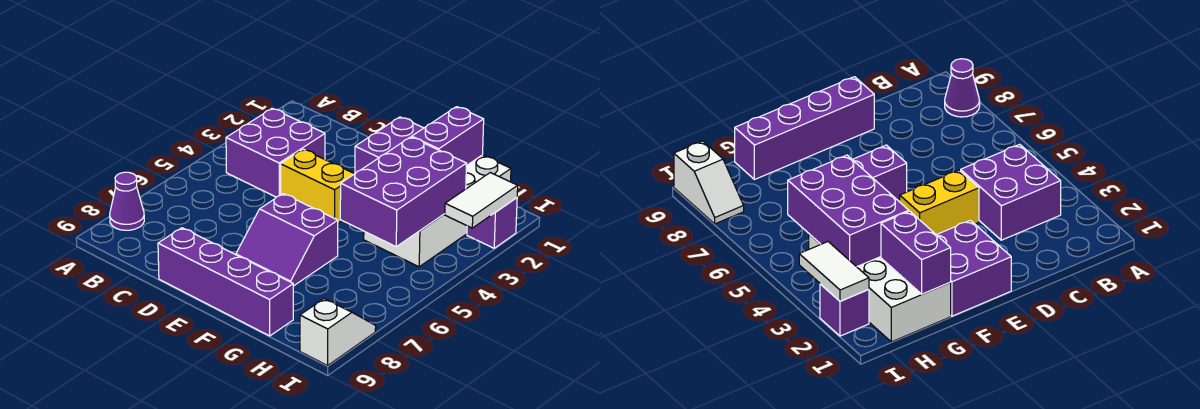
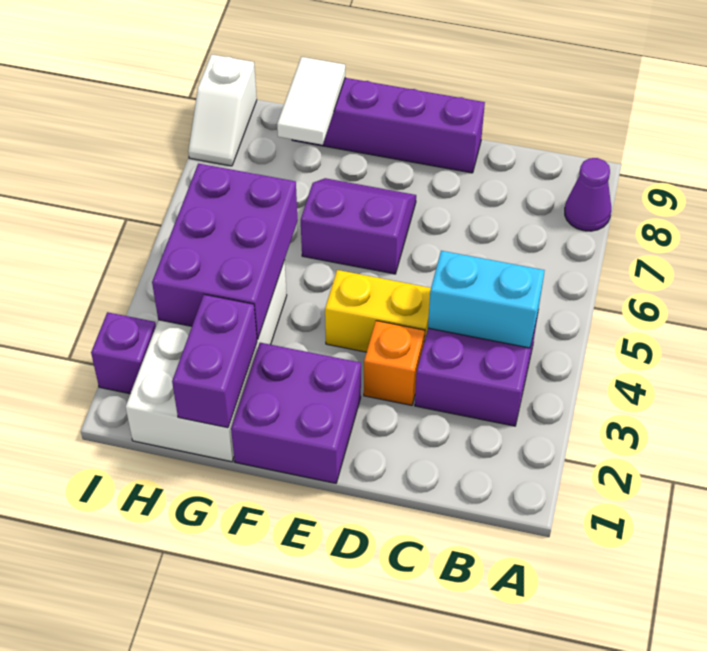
none -> cyan 1x2 brick [428,251,545,348]
none -> orange 1x1 brick [364,321,425,405]
white 1x2 tile [445,173,518,228] -> white 1x2 tile moved to [277,57,345,145]

